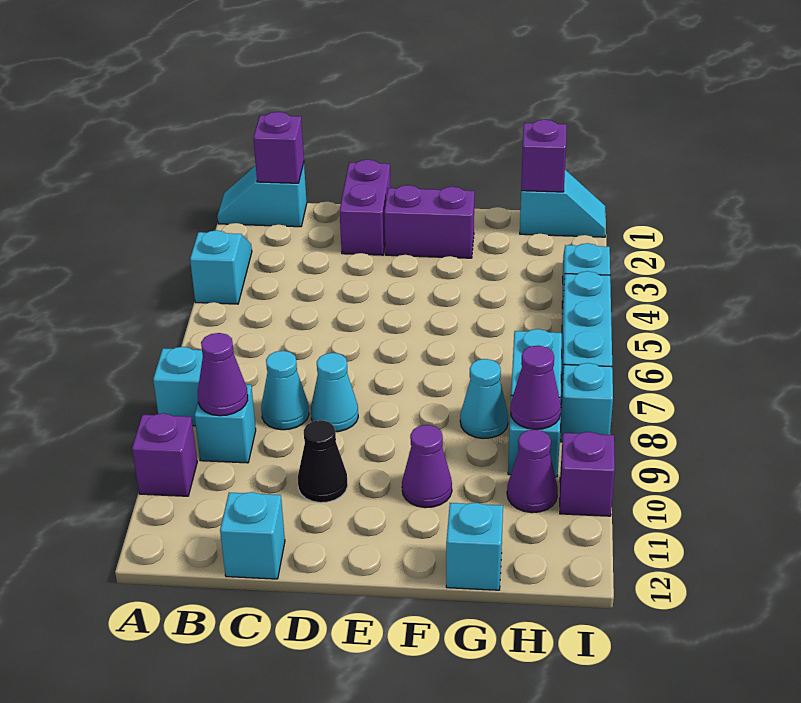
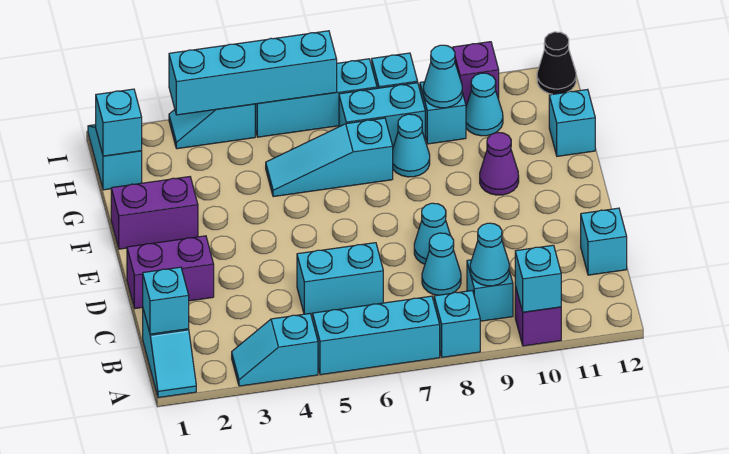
none -> cyan 1x3 brick [313,296,440,375]
none -> cyan 1x1 brick [515,245,561,312]
purple 1x1 brick [253,112,304,183] -> cyan 1x1 brick [143,267,189,334]
purple 1x1 cone [198,333,248,416] -> cyan 1x1 cone [470,223,509,286]
none -> cyan 1x2 brick [297,243,383,314]
black 1x1 cone [298,420,348,503] -> black 1x1 cone moved to [537,32,576,94]
purple 1x2 brick [384,185,474,258] -> purple 1x2 brick turned to [111,177,198,249]
none -> cyan 1x3 slope [266,118,393,197]
purple 1x1 brick [521,120,566,192] -> cyan 1x1 brick [96,89,142,156]
purple 1x1 cone [510,345,561,429] -> cyan 1x1 cone [423,45,462,108]
purple 1x1 cone [507,429,558,513] -> cyan 1x1 cone [466,73,503,136]
none -> cyan 1x4 brick [169,31,337,115]

